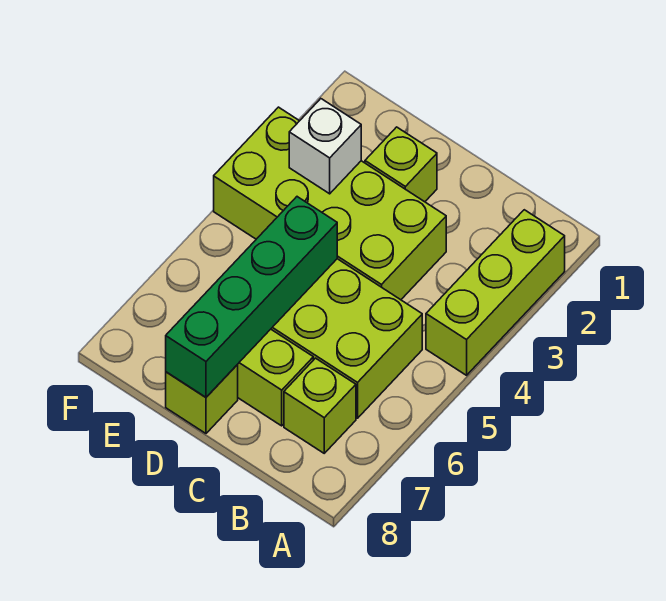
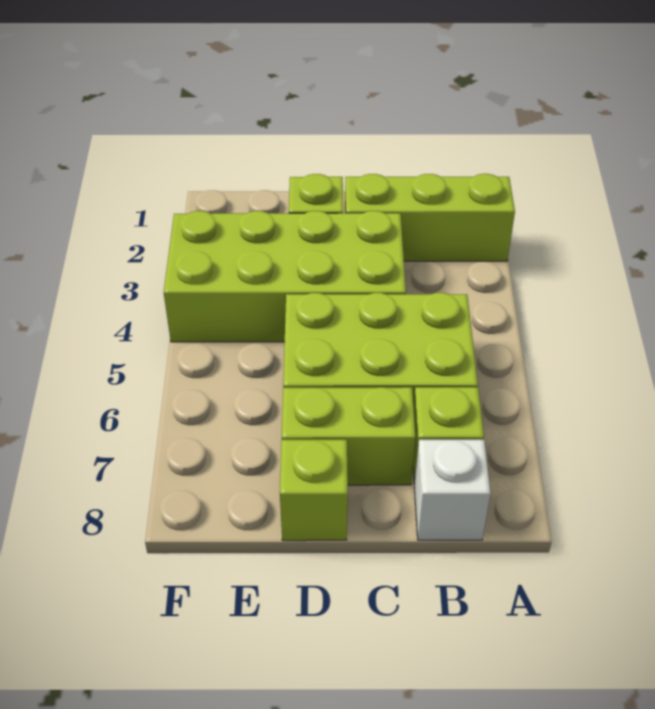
lime 1x3 brick [426,210,565,375] -> lime 1x3 brick turned to [345,174,515,261]
green 1x4 brick [166,197,337,397] -> none
white 1x1 brick [289,99,361,194] -> white 1x1 brick moved to [414,440,491,540]

